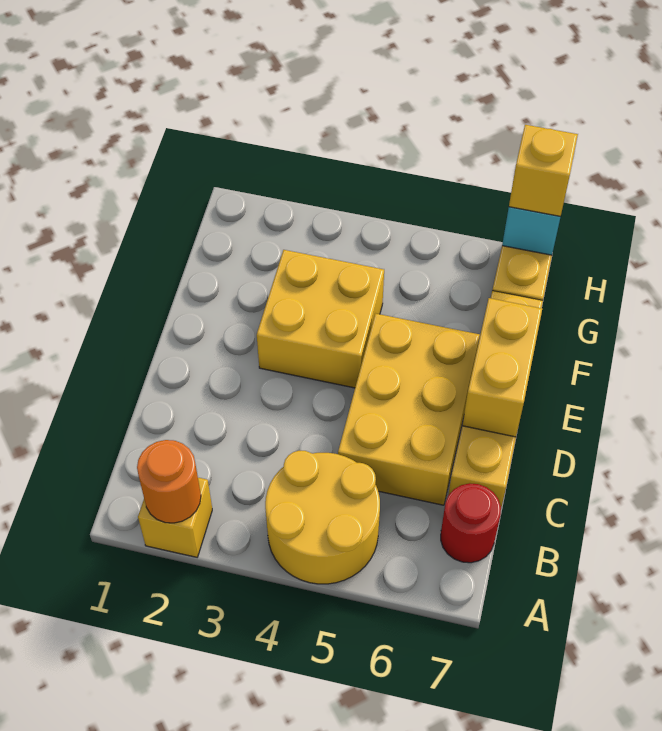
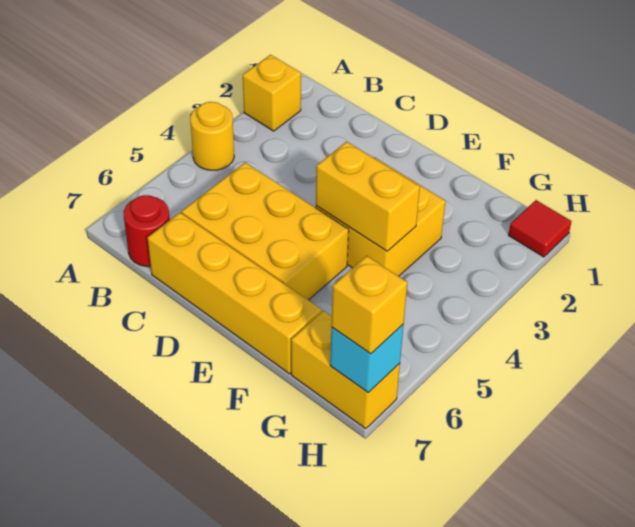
orange 1x1 round brick [137,440,201,523] -> none
yellow 2x2 round brick [265,450,380,584] -> yellow 1x1 round brick [190,102,234,170]
yellow 1x2 brick [462,298,542,437] -> yellow 1x2 brick moved to [316,142,420,251]
none -> red 1x1 tile [508,200,571,257]

